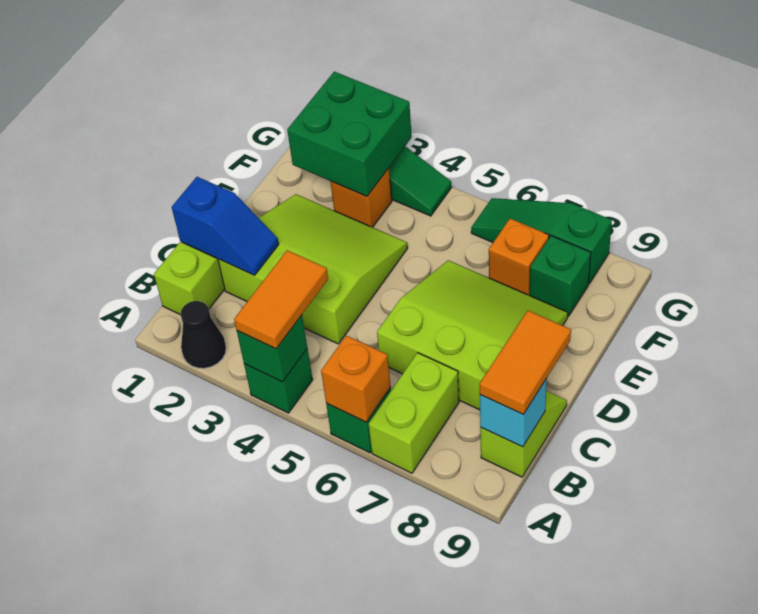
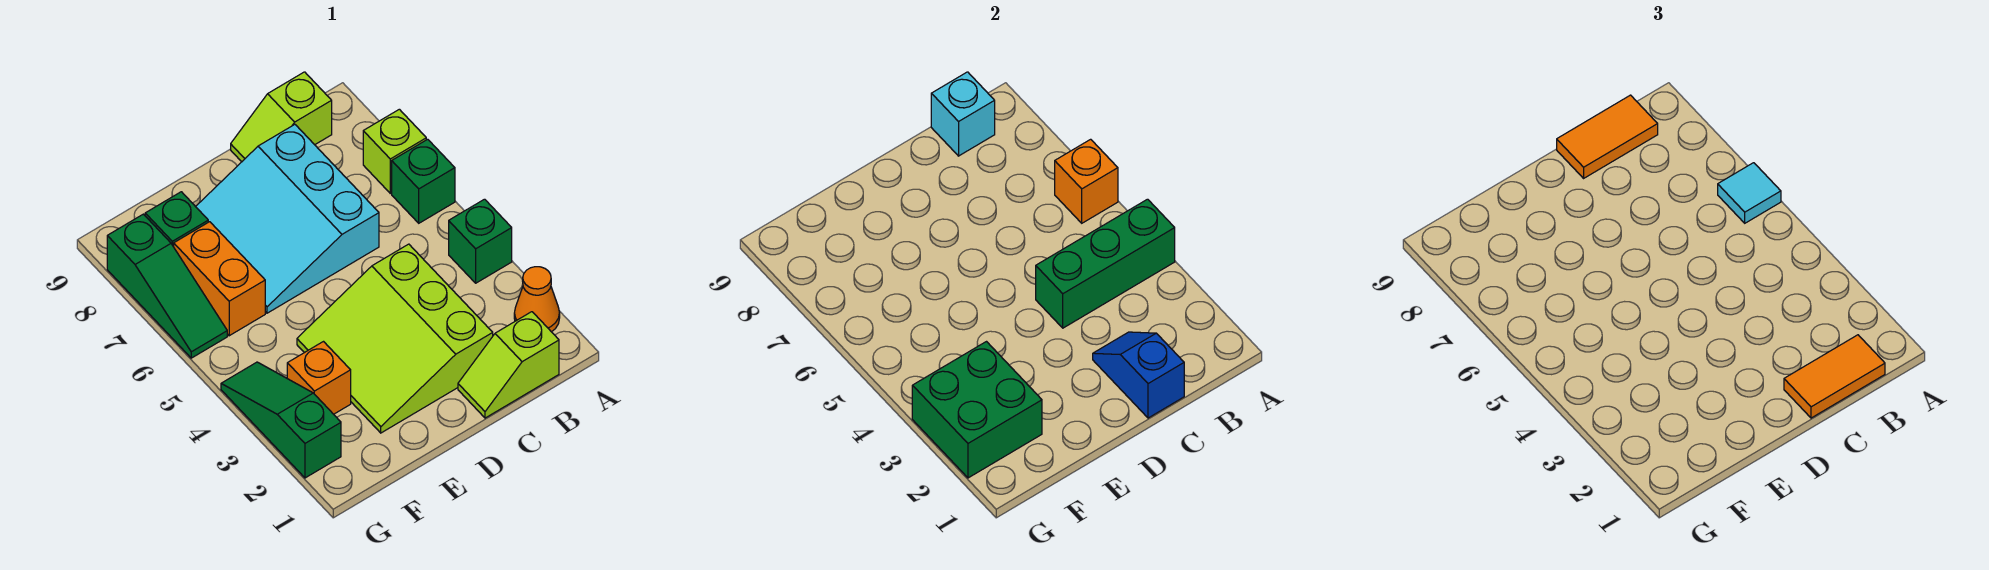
black 1x1 cone [181,301,226,368] -> orange 1x1 cone [514,267,560,332]
green 1x1 brick [237,315,307,382] -> green 1x3 brick [1036,199,1175,328]
orange 1x2 tile [234,250,328,349] -> orange 1x2 tile moved to [1784,335,1885,418]
none -> cyan 1x1 tile [1718,163,1781,223]
lime 1x2 brick [369,353,459,473] -> lime 1x1 brick [363,109,426,193]
lime 3x3 slope [377,260,568,410] -> cyan 3x3 slope [196,125,379,313]
orange 1x1 brick [489,219,549,295] -> orange 1x2 brick [174,222,265,336]

